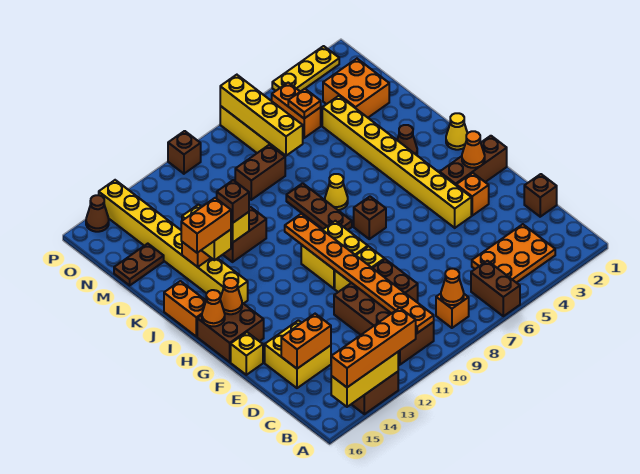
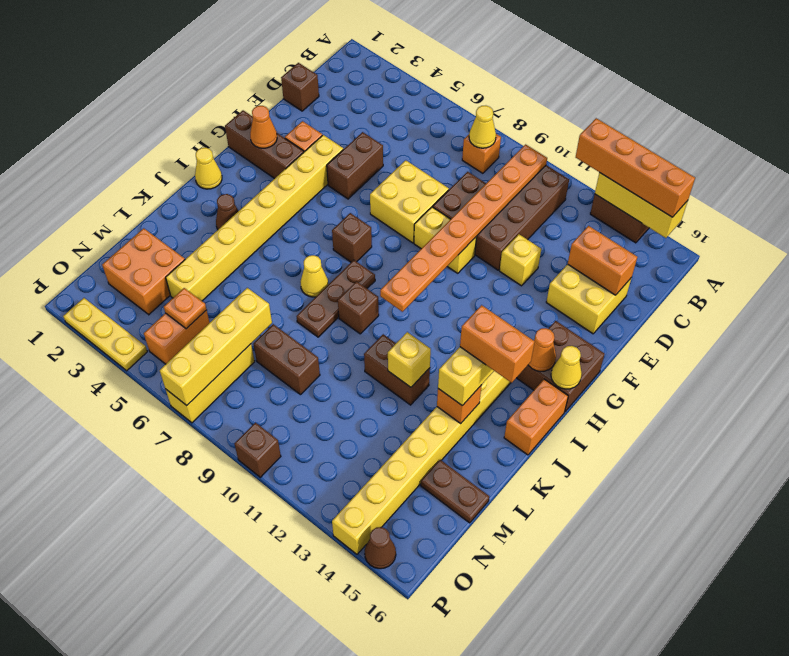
brown 1x2 brick [471,261,520,316] -> brown 1x2 brick moved to [327,132,383,199]
orange 2x3 plate [472,224,555,283] -> none
orange 1x1 cone [441,269,464,305] -> yellow 1x1 cone [469,106,496,148]
yellow 1x1 brick [231,332,263,375] -> yellow 1x1 brick moved to [500,234,541,286]
yellow 2x2 brick [301,221,368,289] -> yellow 2x2 brick moved to [370,160,449,243]
orange 1x1 cone [202,290,225,326] -> yellow 1x1 cone [551,346,582,389]
brown 1x1 brick [217,180,249,223] -> brown 1x1 brick moved to [338,282,379,334]

